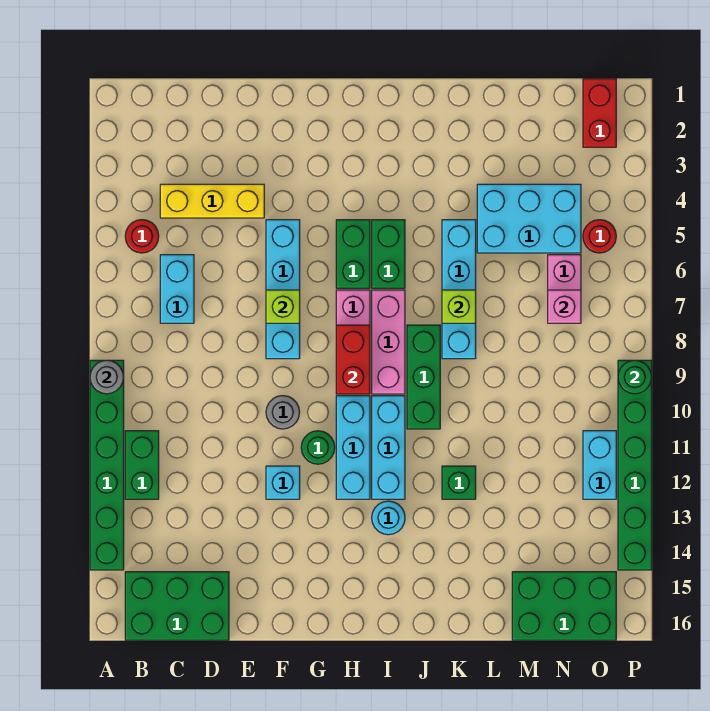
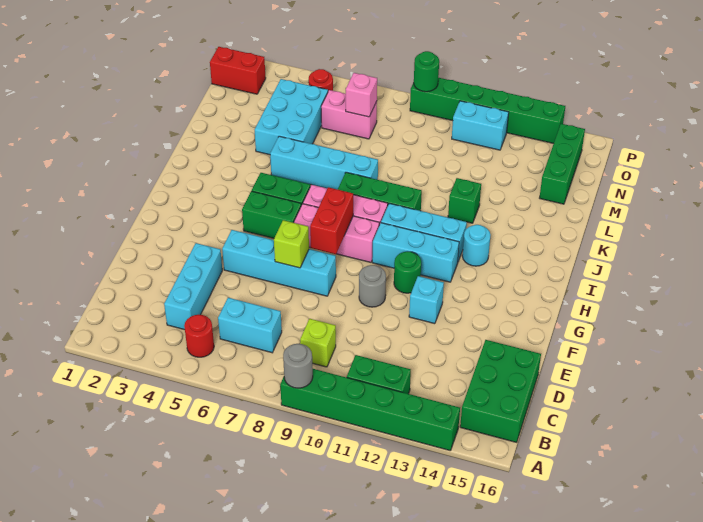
yellow 1x3 brick [160,184,264,218] -> cyan 1x3 brick [164,243,222,330]
red 1x2 brick [336,325,370,394] -> red 1x2 brick turned to [310,187,353,254]
lime 1x1 brick [442,290,476,323] -> lime 1x1 brick moved to [300,319,336,367]
green 2x3 brick [512,572,616,640] -> green 1x3 brick [540,124,585,204]

